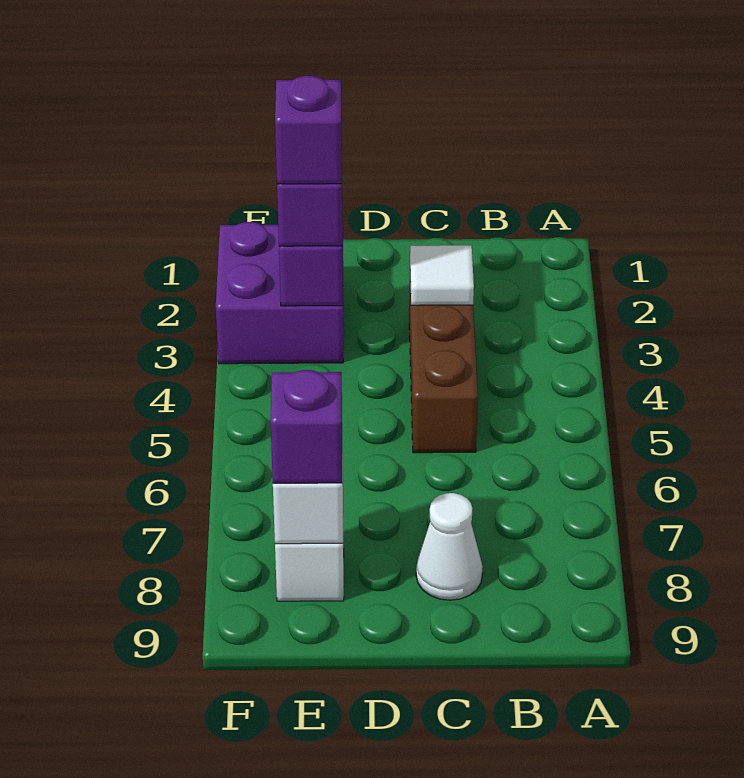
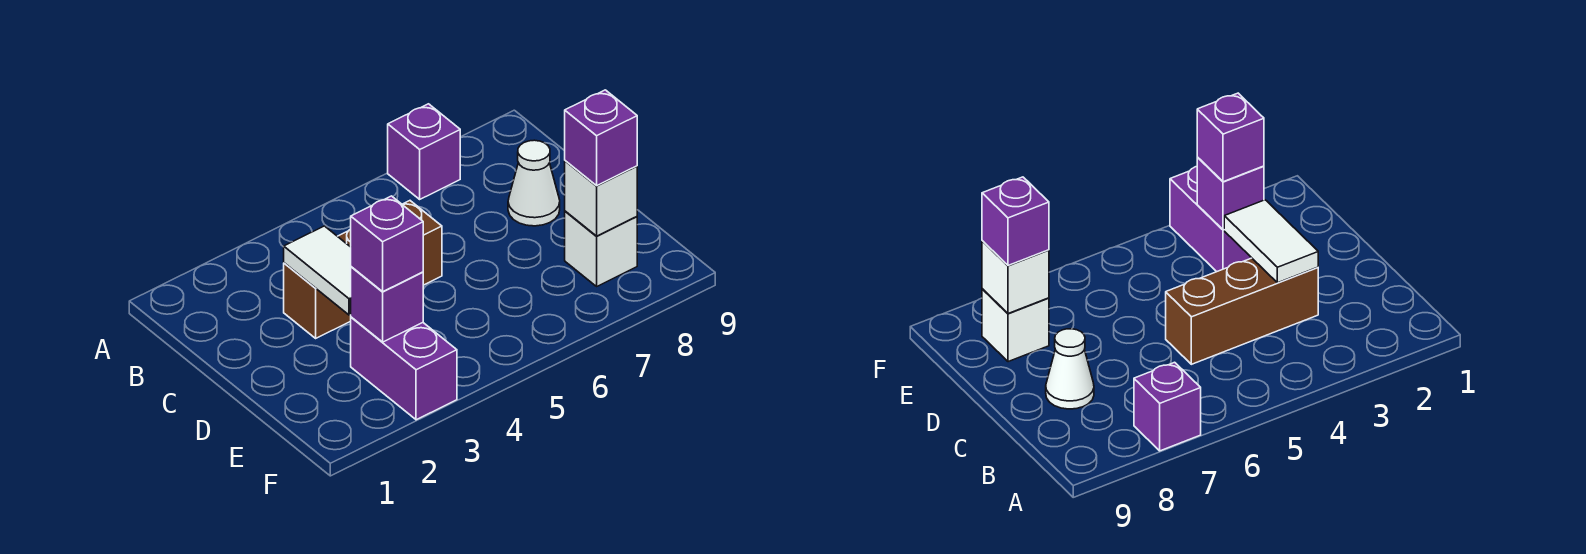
white 1x1 tile [410,245,474,305] -> white 1x2 tile [284,226,351,315]
purple 2x2 brick [216,222,343,364] -> purple 1x2 brick [351,317,457,420]
purple 1x1 brick [275,76,342,184] -> purple 1x1 brick moved to [388,104,460,199]

